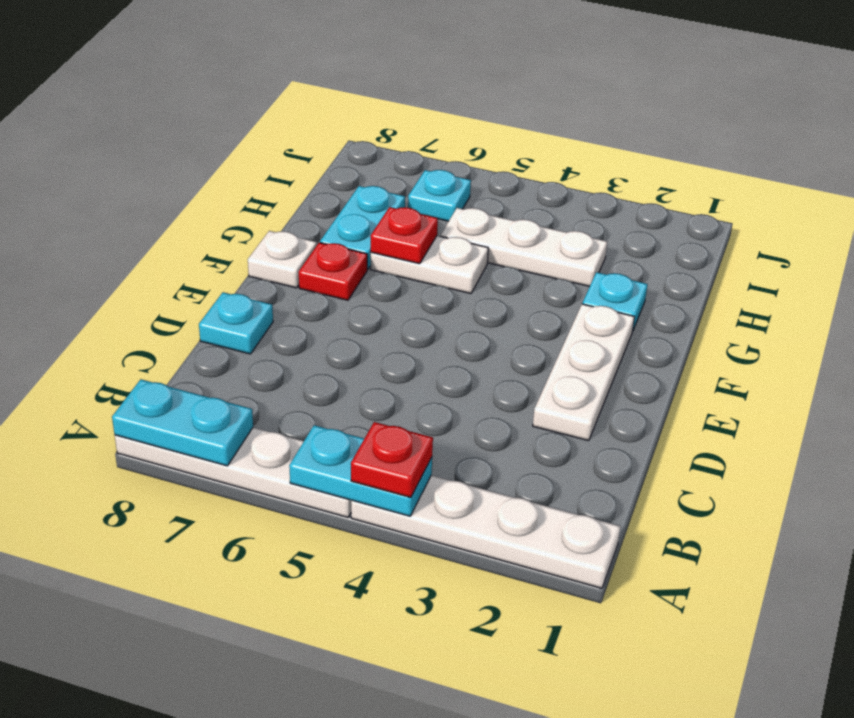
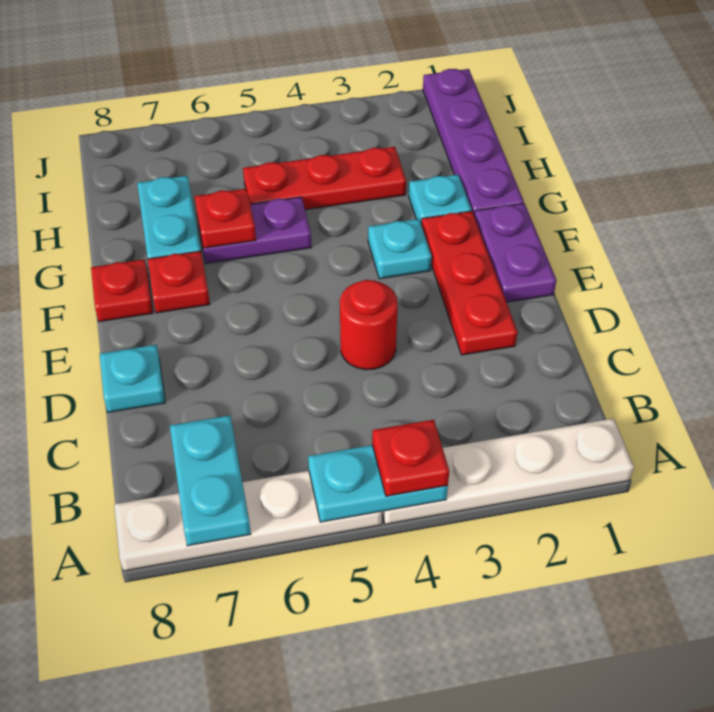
cyan 1x2 plate [112,379,253,466] -> cyan 1x2 plate turned to [170,415,251,546]
white 1x3 plate [533,304,634,441] -> red 1x3 plate [421,211,517,355]
none -> red 1x1 round brick [340,280,398,370]
none -> purple 1x2 plate [474,203,556,302]
white 1x1 plate [248,231,317,288] -> red 1x1 plate [91,259,153,322]
none -> purple 1x4 plate [423,69,524,214]
white 1x2 plate [371,236,488,294] -> purple 1x2 plate [198,197,312,263]
white 1x3 plate [440,208,607,286] -> red 1x3 plate [243,147,406,210]
cyan 1x1 plate [408,170,471,221] -> cyan 1x1 plate moved to [368,219,432,279]

